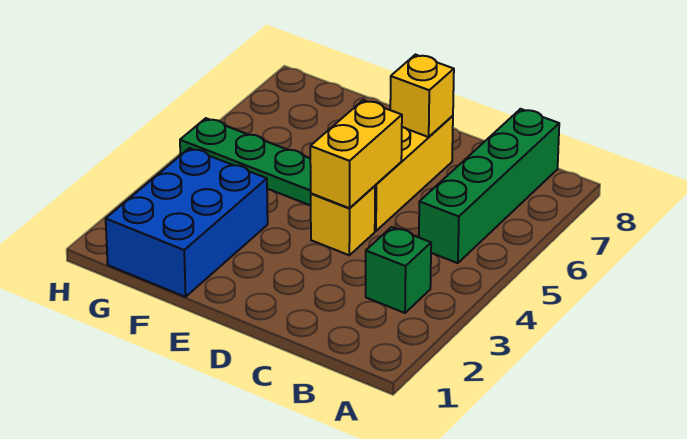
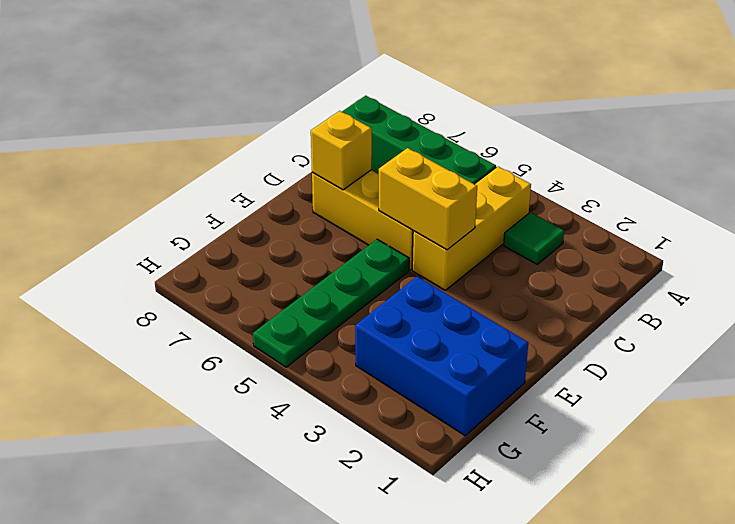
green 1x1 brick [366,227,431,313] -> green 1x1 tile [504,212,564,264]
yellow 1x1 brick [311,186,375,255] -> yellow 1x3 brick [412,166,531,290]

